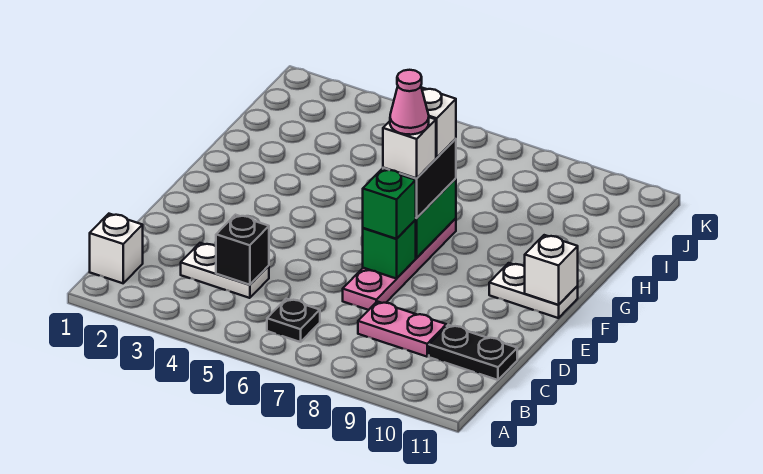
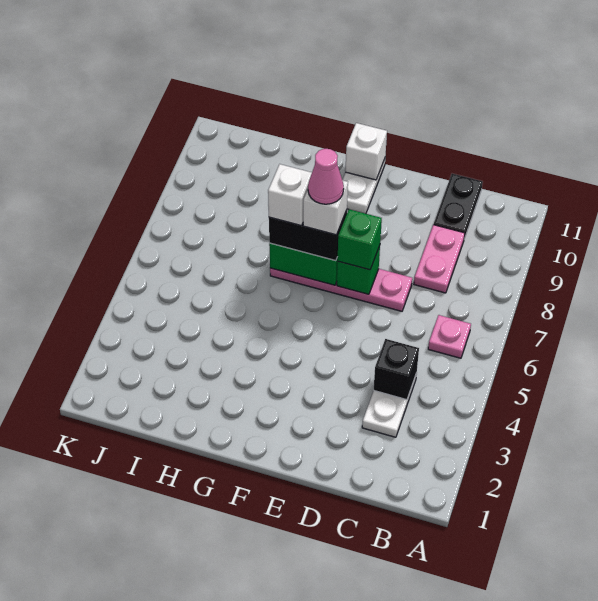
white 1x1 brick [90,214,143,283] -> none
black 1x1 plate [267,299,320,342] -> pink 1x1 plate [428,315,471,358]

